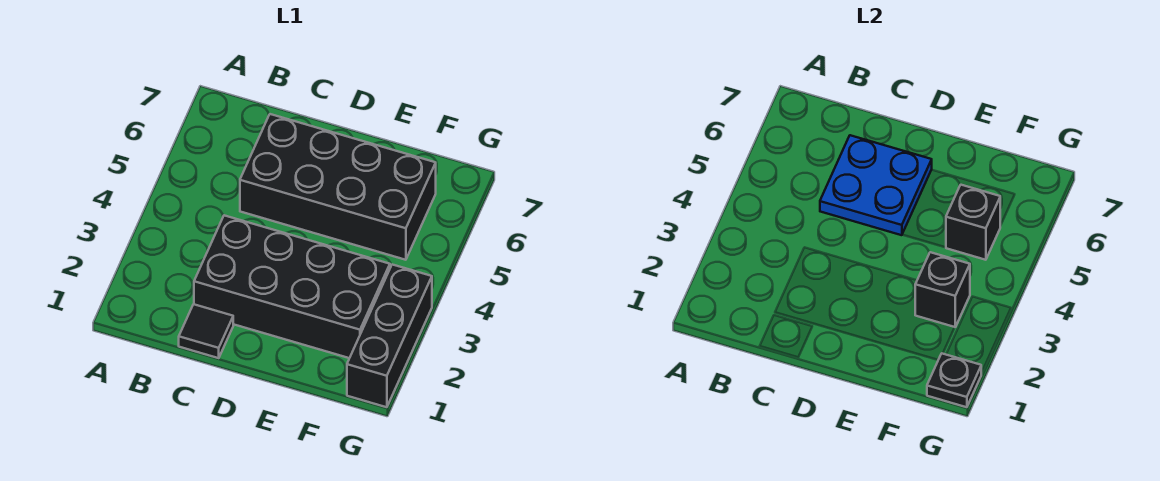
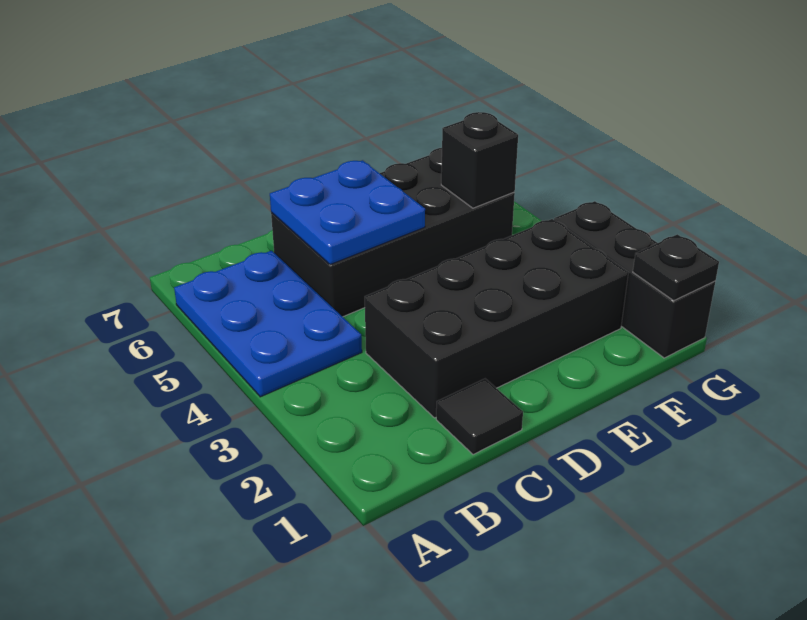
none -> blue 2x3 plate [174,251,362,397]
black 1x1 brick [915,252,970,327] -> none

